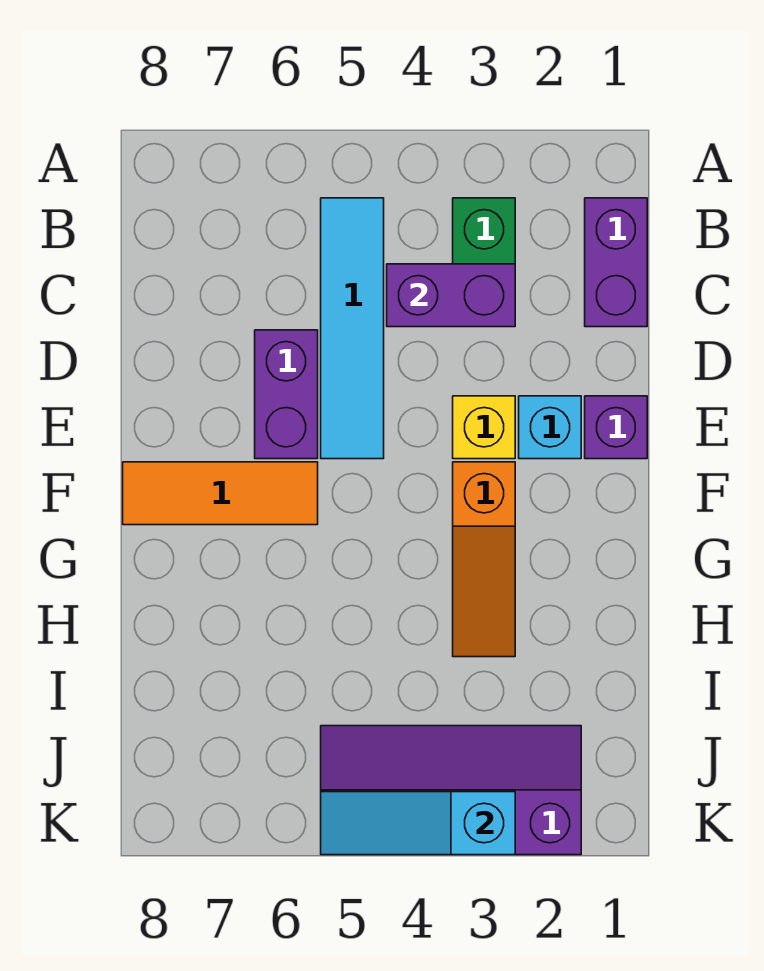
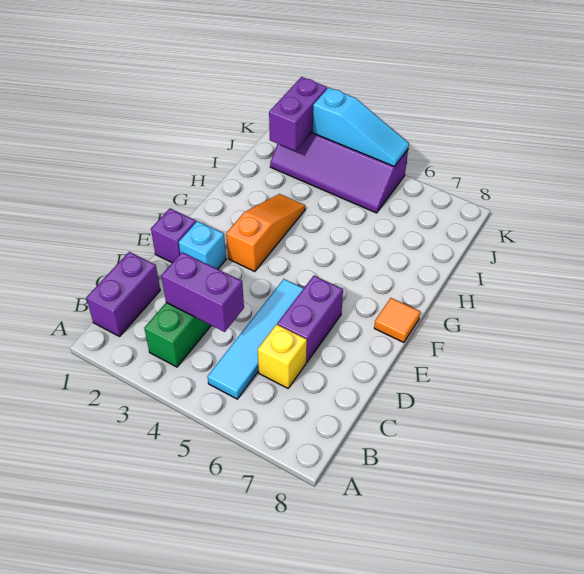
yellow 1x1 brick [453,396,515,459] -> yellow 1x1 brick moved to [258,324,307,388]
orange 1x3 tile [123,462,318,525] -> orange 1x1 tile [374,298,420,342]
none -> purple 1x2 brick [269,77,327,151]

